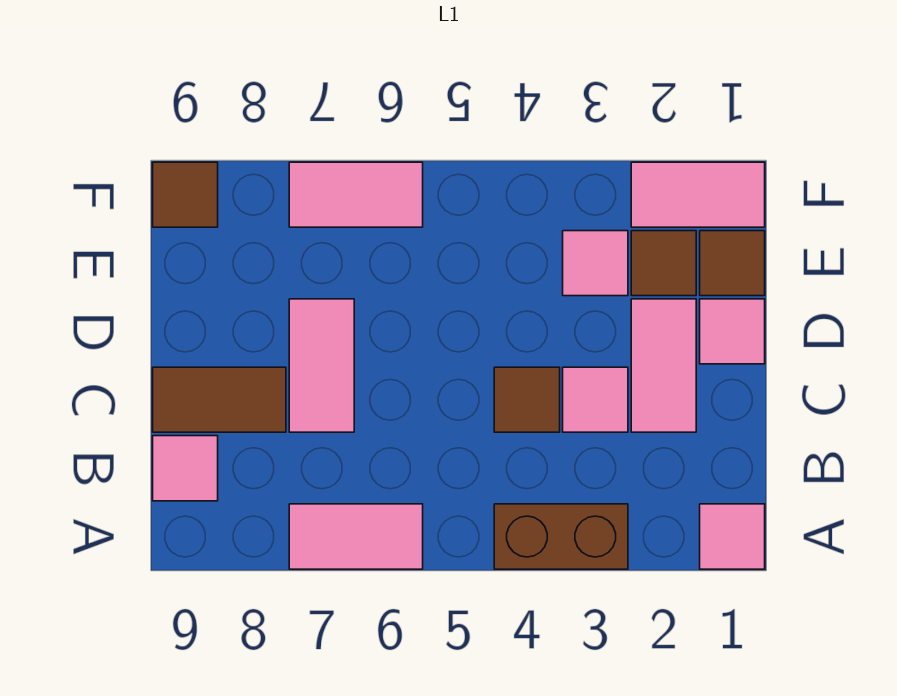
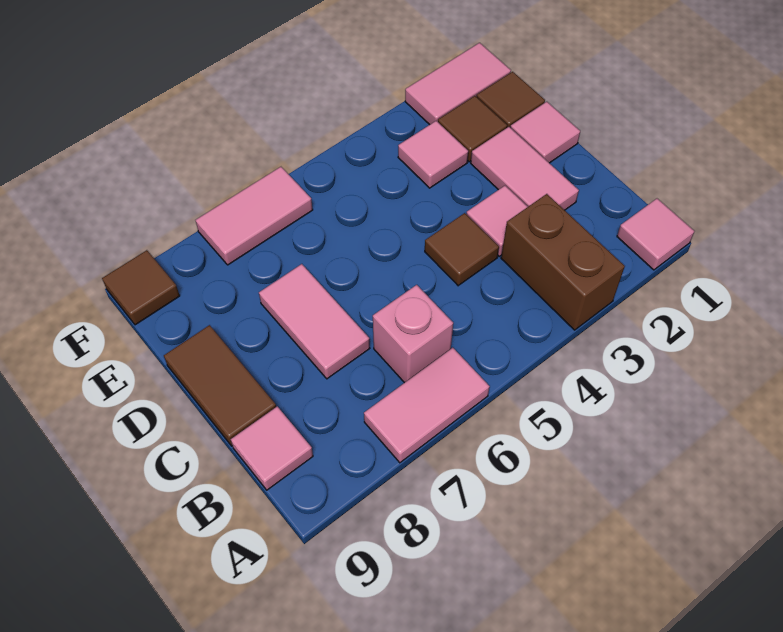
brown 1x2 brick [494,504,628,569] -> brown 1x2 brick turned to [501,194,625,330]
none -> pink 1x1 brick [373,285,453,383]
brown 1x2 tile [153,367,286,432] -> brown 1x2 tile turned to [164,325,276,446]

